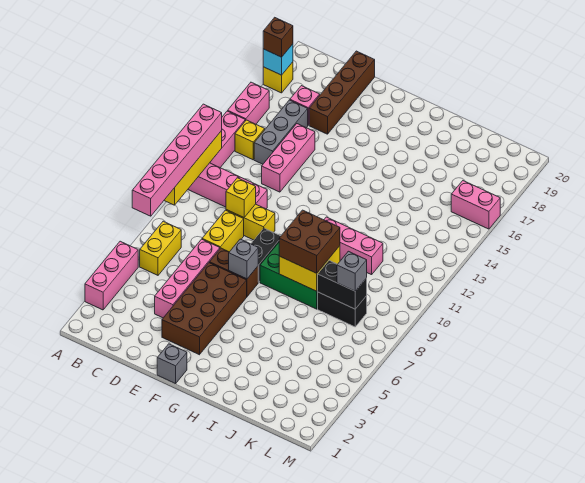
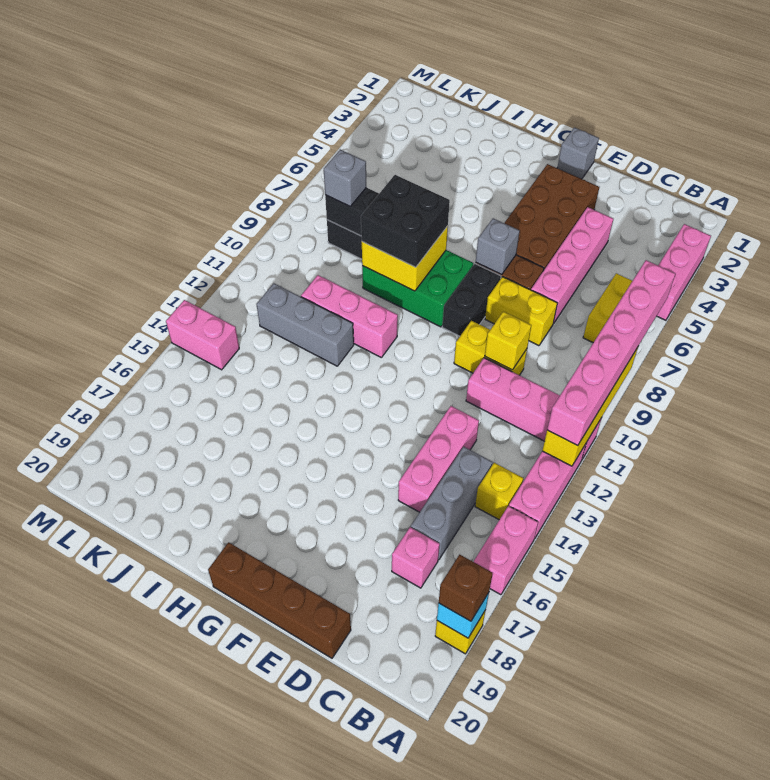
yellow 1x2 brick [202,210,244,252] -> yellow 1x2 brick turned to [485,277,557,346]
brown 1x4 brick [309,51,375,134] -> brown 1x4 brick turned to [208,542,351,658]
brown 2x2 brick [279,210,340,273] -> black 2x2 brick [361,175,450,267]
none -> grey 1x3 brick [256,283,354,366]
pink 1x2 brick [451,181,500,229] -> pink 1x2 brick moved to [166,300,239,370]

